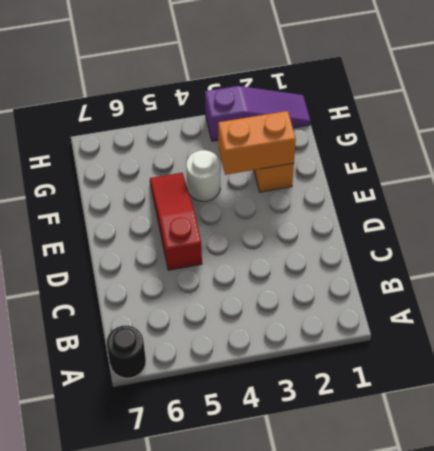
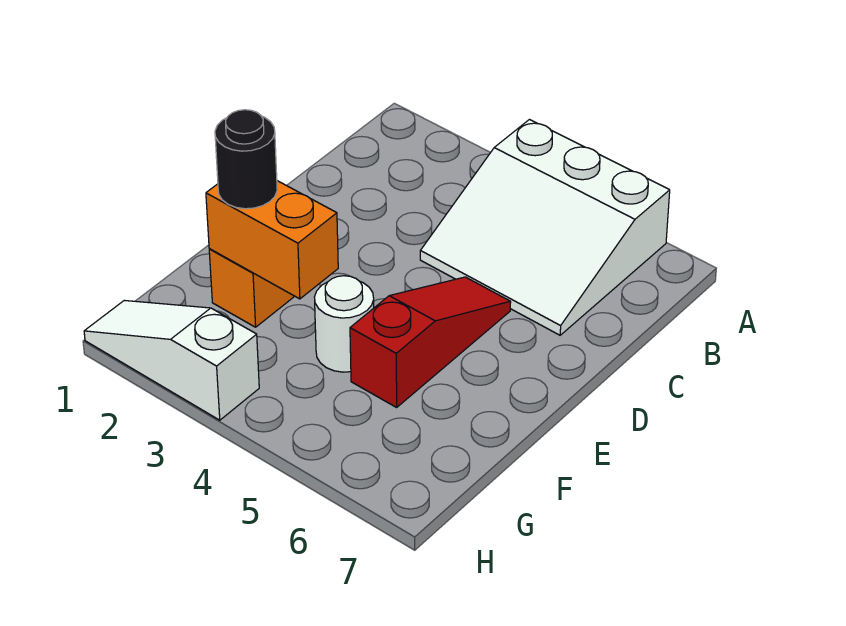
none -> white 3x3 slope [420,120,670,335]
black 1x1 round brick [107,326,146,378] -> black 1x1 round brick moved to [215,110,277,209]
red 1x3 slope [150,173,202,270] -> red 1x3 slope turned to [350,277,511,407]
purple 1x3 slope [205,86,311,141] -> white 1x3 slope [84,300,259,420]

